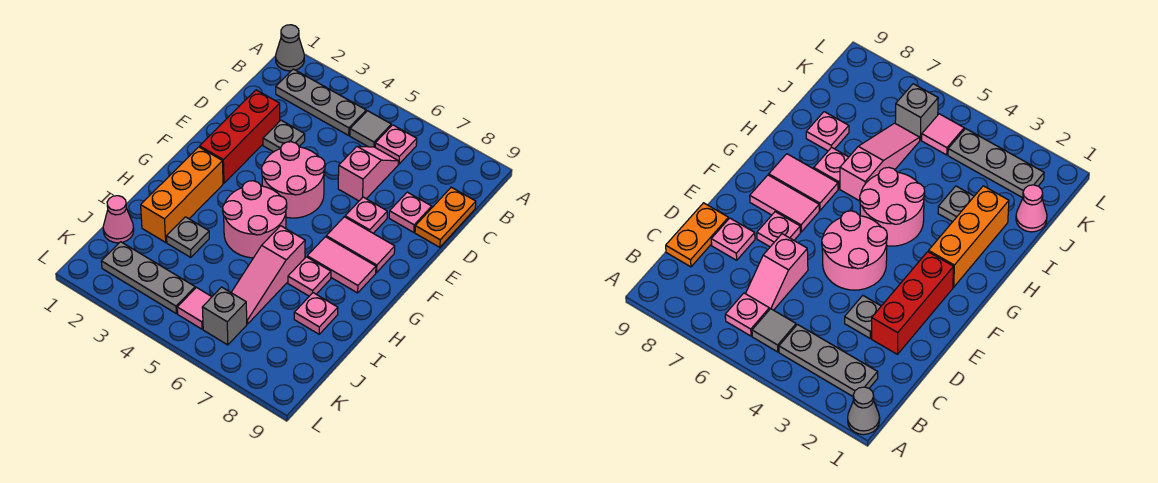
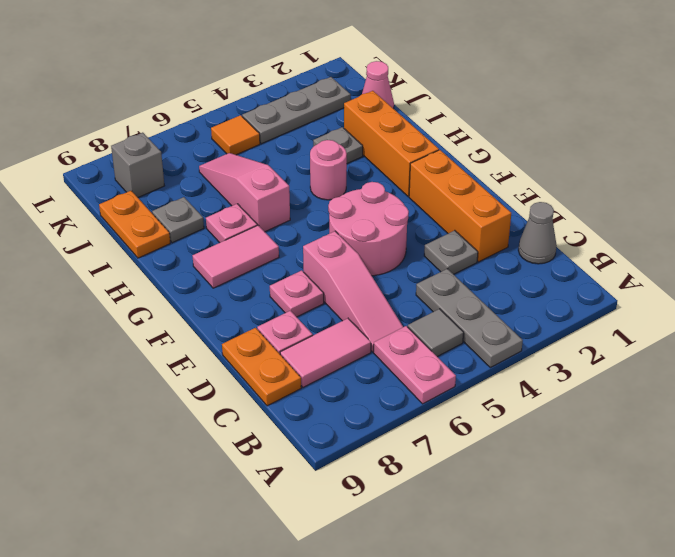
grey 1x1 cone [276,25,304,71] -> grey 1x1 cone moved to [518,202,557,264]
grey 1x3 plate [276,69,366,135] -> grey 1x3 plate turned to [416,269,523,368]
pink 1x1 plate [375,125,417,164] -> pink 1x2 plate [374,326,456,404]
pink 1x2 slope [338,146,398,201] -> pink 1x3 slope [303,231,403,352]
red 1x3 brick [200,90,280,183] -> orange 1x3 brick [409,150,511,262]
pink 1x2 tile [326,217,395,273] -> pink 1x2 tile moved to [280,318,371,387]
pink 2x2 round brick [223,181,287,258] -> pink 1x1 round brick [310,140,347,200]
pink 1x1 plate [294,293,338,334] -> grey 1x1 plate [152,197,204,243]
none -> orange 1x2 plate [99,191,170,258]
pink 1x1 tile [177,288,212,329] -> orange 1x1 tile [211,115,260,155]
grey 1x1 brick [202,287,247,345] -> grey 1x1 brick moved to [111,133,164,197]

